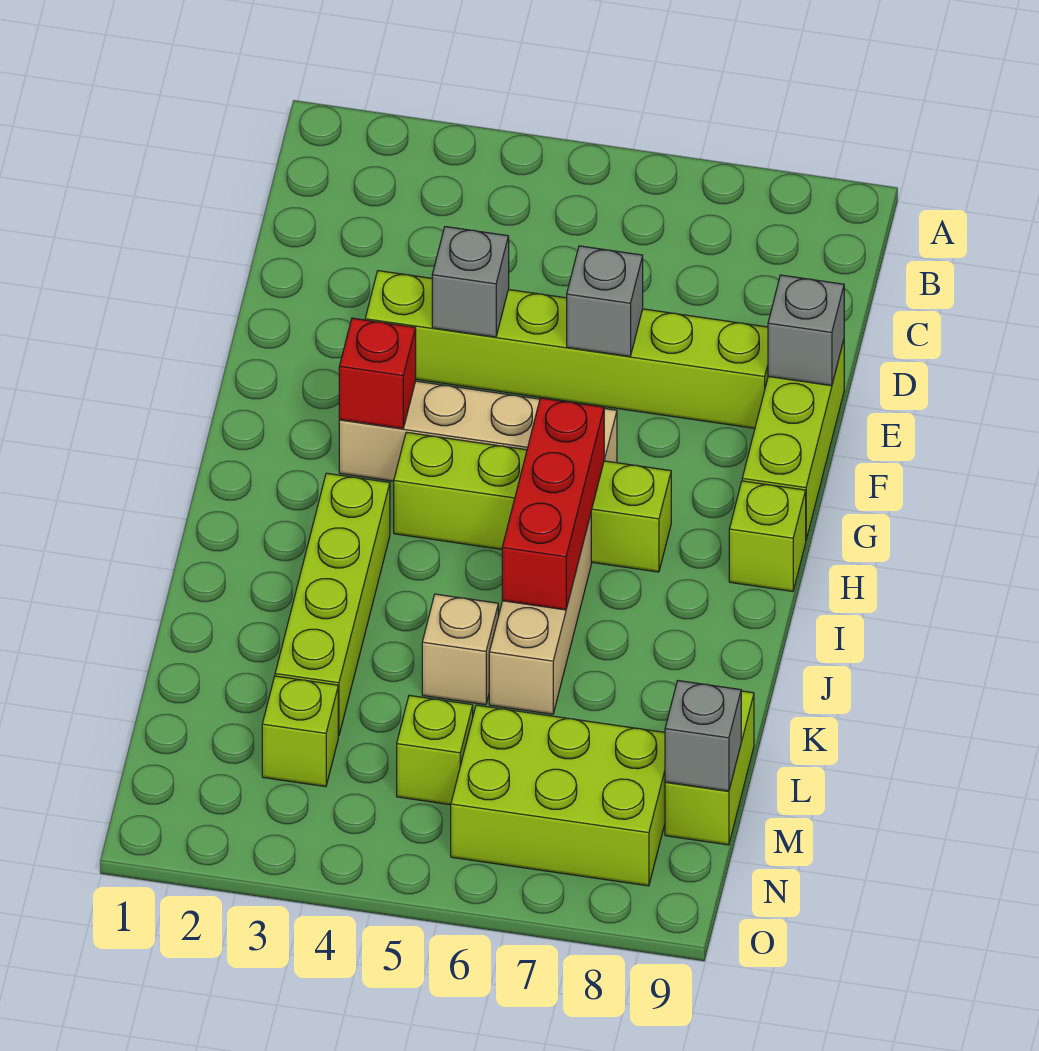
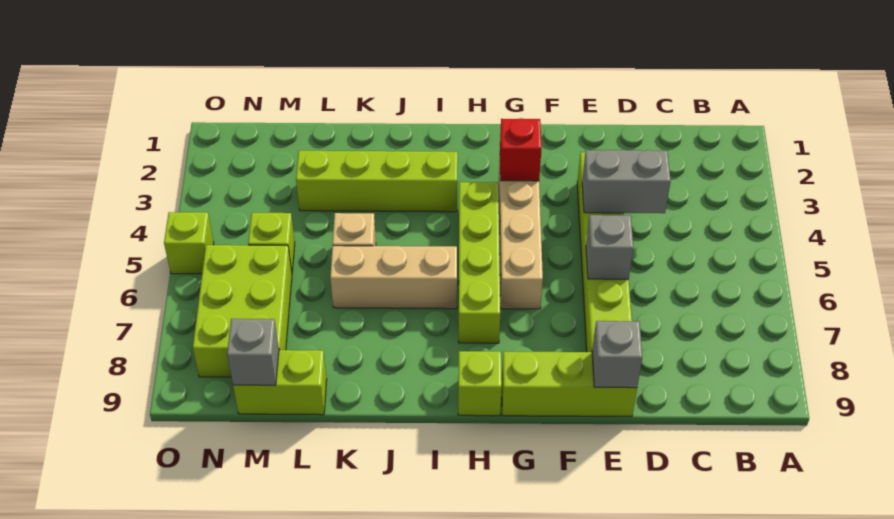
grey 1x1 brick [432,227,509,337] -> grey 1x2 brick [582,150,671,213]
red 1x3 brick [502,398,605,610] -> none
lime 1x1 brick [262,676,338,787] -> lime 1x1 brick moved to [164,212,214,274]

